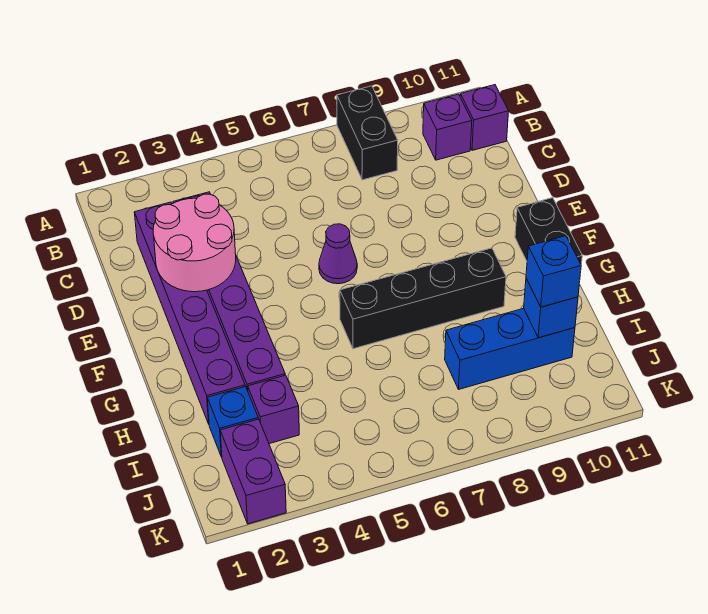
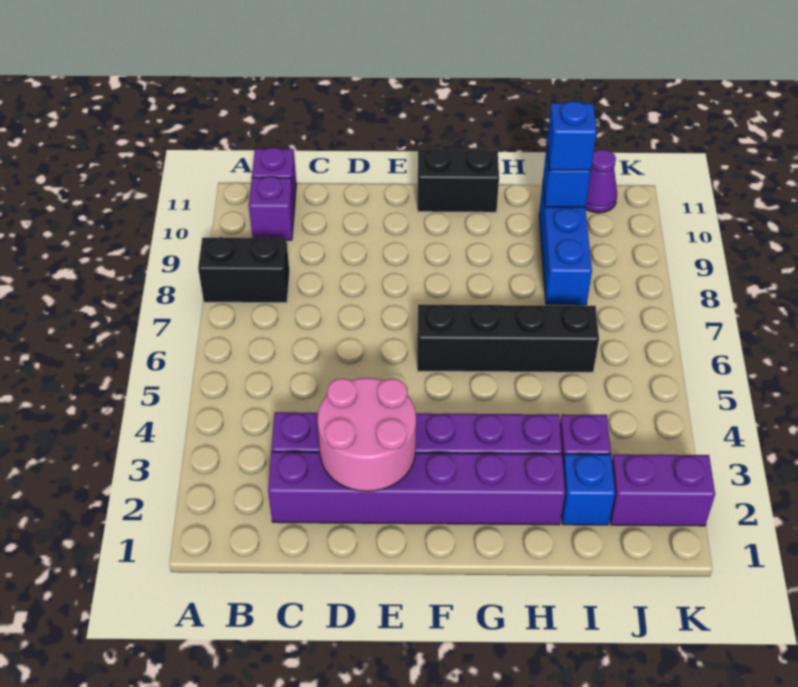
purple 1x1 cone [319,224,357,284] -> purple 1x1 cone moved to [585,150,617,213]
black 1x4 brick [340,248,506,349] -> black 1x4 brick turned to [417,305,599,372]

